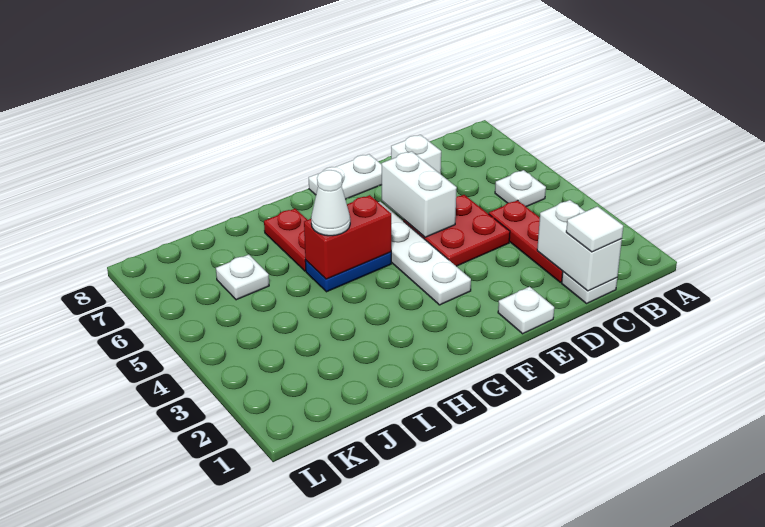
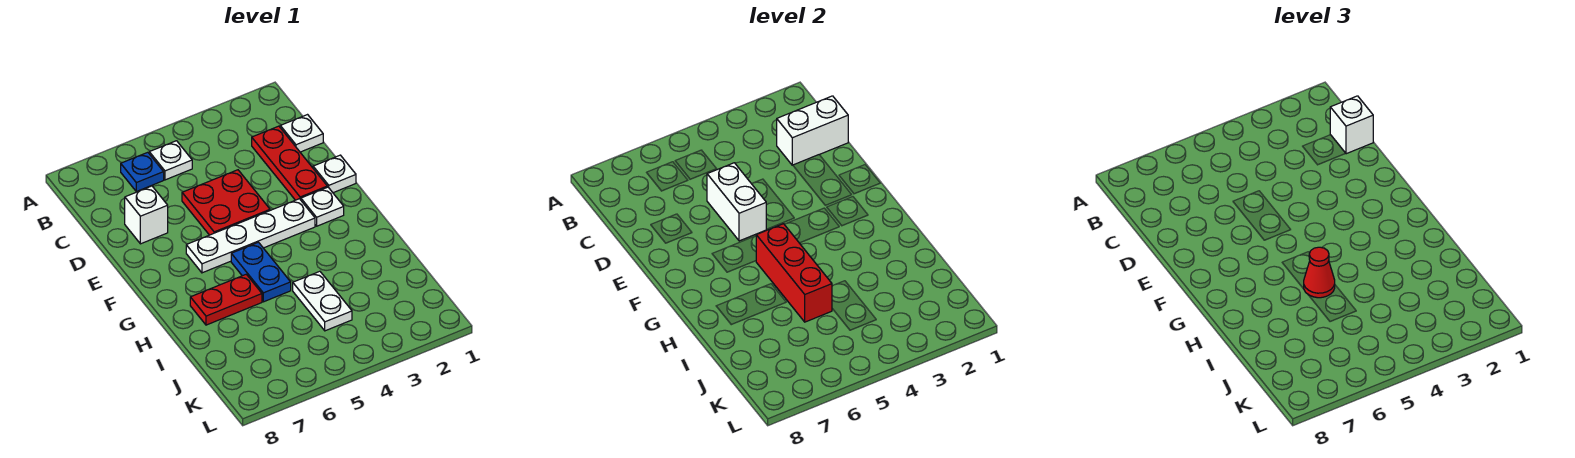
none -> blue 1x1 plate [121,152,164,191]
white 1x1 tile [566,206,623,252] -> white 1x1 brick [1330,96,1373,154]
red 1x3 plate [489,200,563,282] -> red 1x3 plate turned to [252,126,327,200]
white 1x2 brick [382,151,457,237] -> white 1x2 brick turned to [707,163,766,241]
white 1x2 plate [309,154,382,199] -> white 1x2 plate moved to [293,271,352,331]
red 1x2 brick [304,195,391,279] -> red 1x3 brick [756,224,832,322]
white 1x1 cone [311,170,350,236] -> red 1x1 cone [1304,247,1335,298]
white 1x1 plate [216,255,269,300] -> white 1x1 plate moved to [301,187,344,226]

